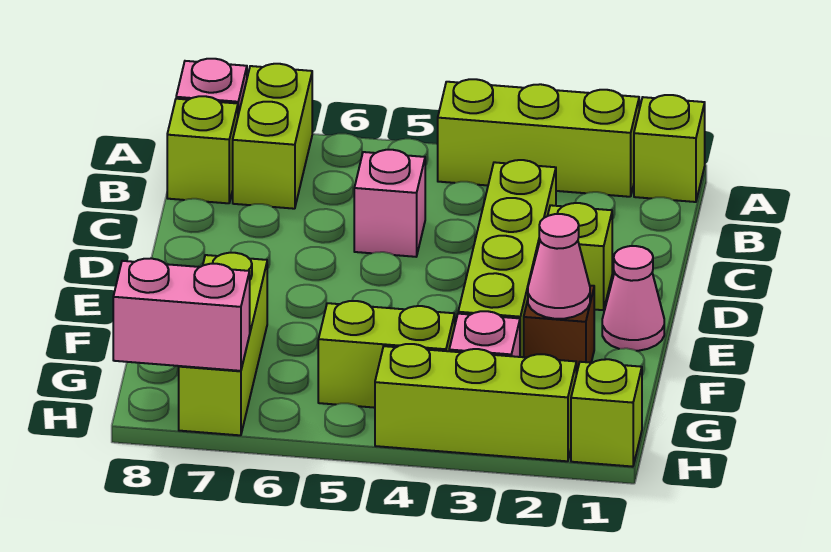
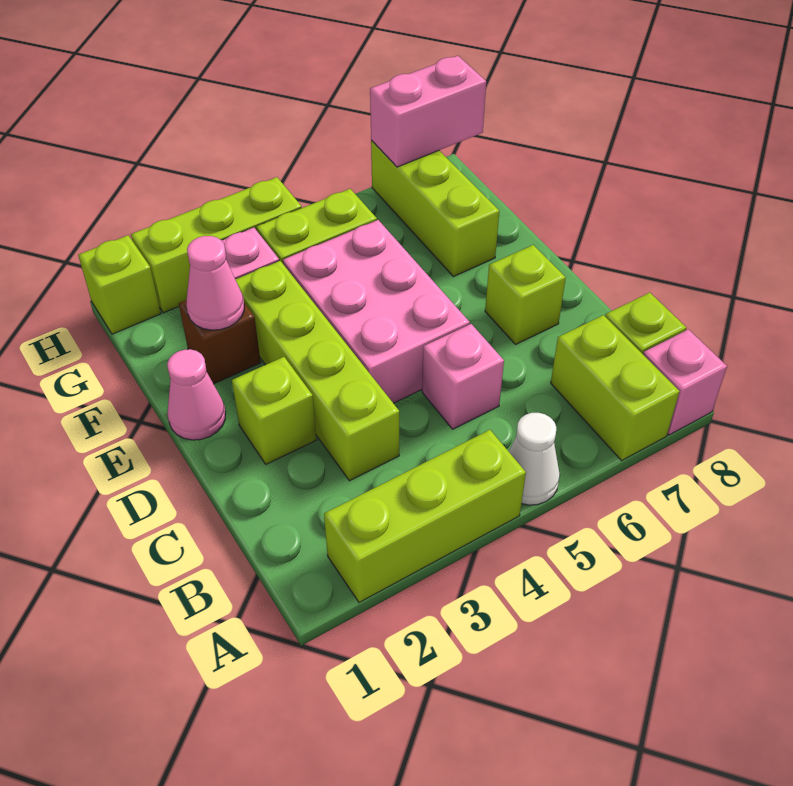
lime 1x1 brick [634,95,705,202] -> lime 1x1 brick moved to [485,245,566,345]
none -> white 1x1 cone [509,413,560,505]
none -> pink 2x3 brick [283,220,470,403]

